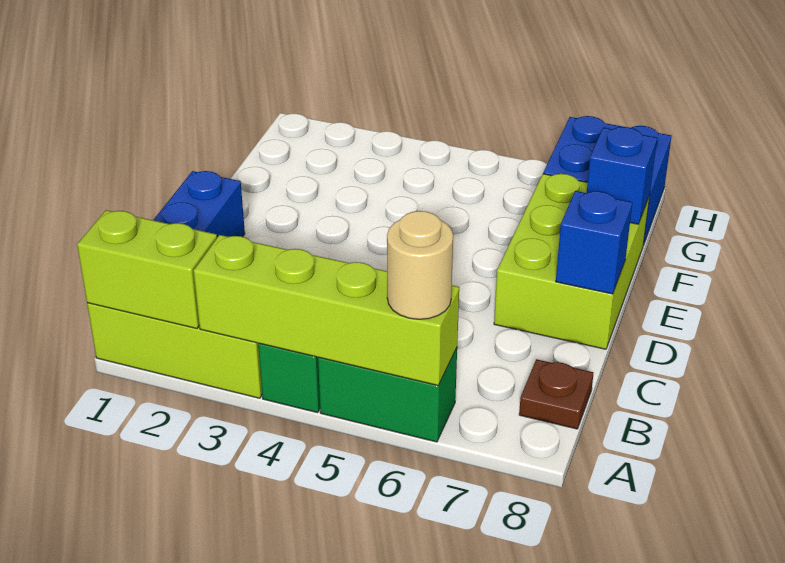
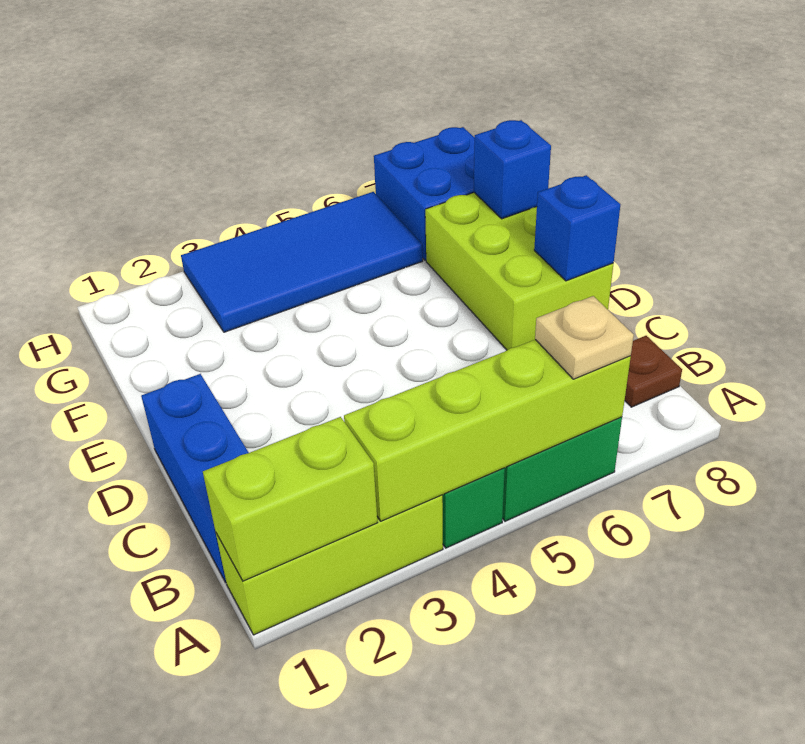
tan 1x1 round brick [387,211,453,319] -> tan 1x1 plate [535,296,634,379]
none -> blue 2x4 tile [181,192,423,332]

